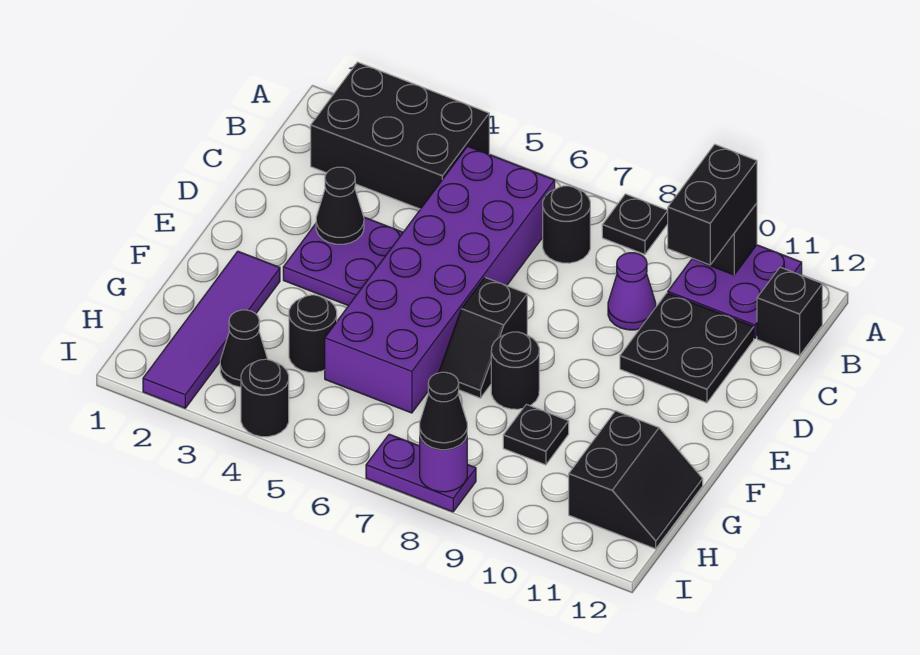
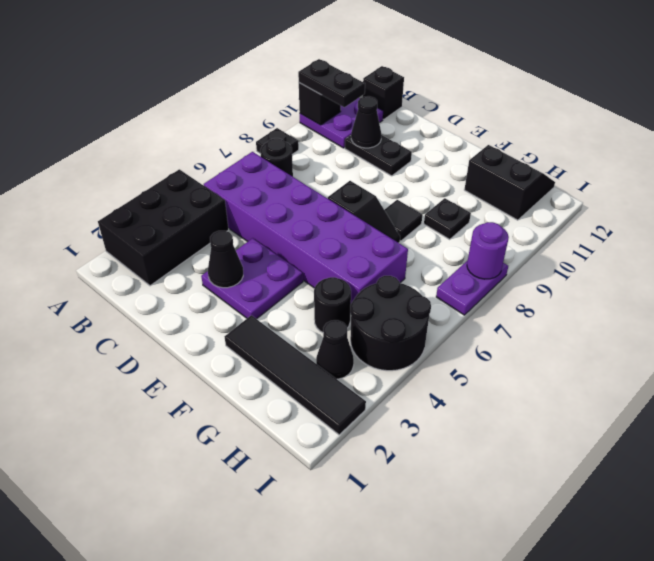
black 1x2 brick [668,144,757,265] -> black 1x2 plate [298,59,365,107]
purple 1x1 cone [608,253,656,330] -> none
black 2x2 plate [620,293,754,403] -> black 1x2 plate [345,135,412,176]
purple 1x4 tile [143,251,280,408] -> black 1x4 tile [225,315,366,435]
black 1x1 round brick [491,332,539,409] -> black 1x1 tile [385,200,422,241]
black 1x1 round brick [241,359,289,437] -> black 2x2 round brick [350,276,431,371]
black 1x1 cone [420,372,467,450] -> black 1x1 cone moved to [351,96,381,148]

